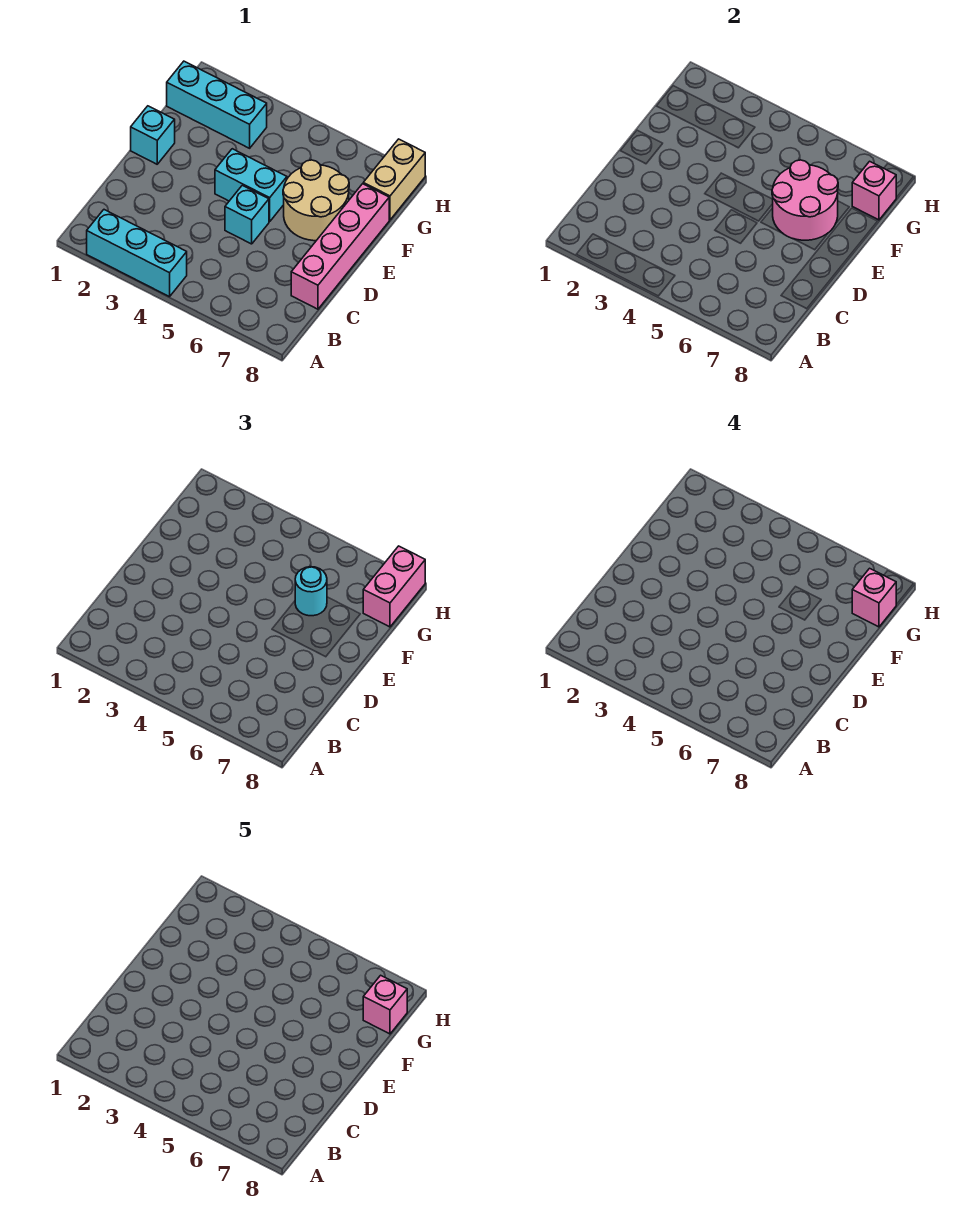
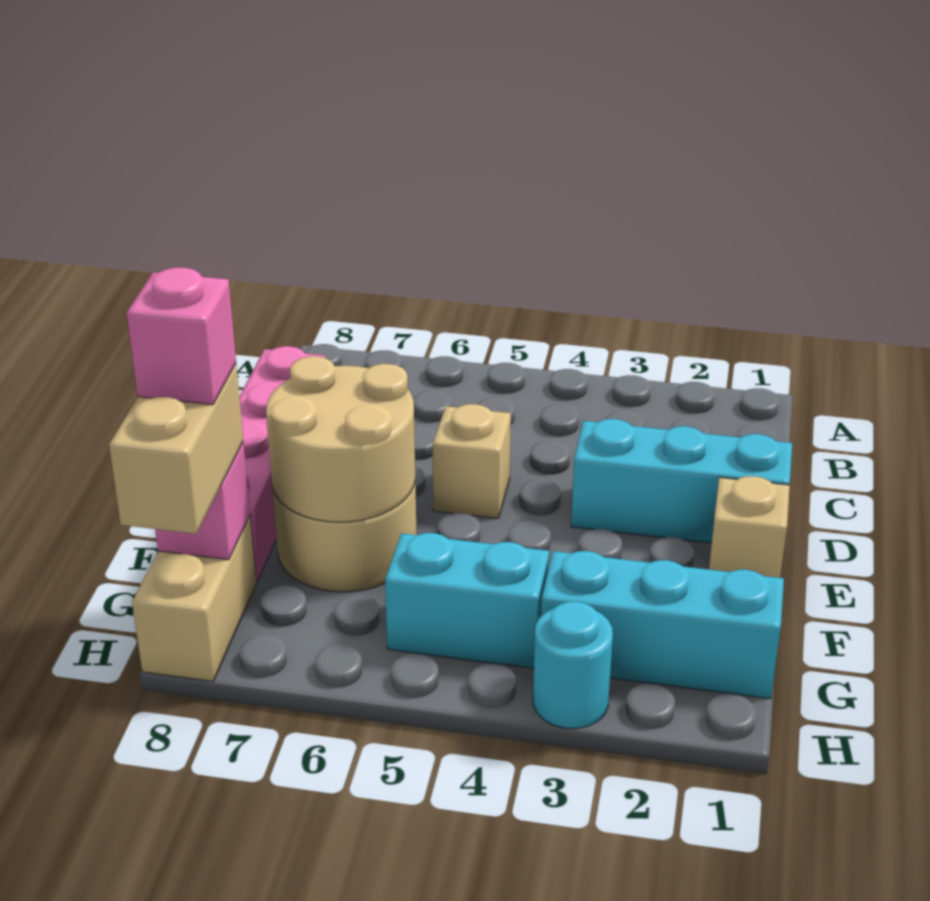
cyan 1x3 brick [87,210,187,297] -> cyan 1x3 brick moved to [571,419,792,543]
cyan 1x1 brick [225,185,269,244] -> tan 1x1 brick [433,404,511,518]
cyan 1x1 brick [131,106,175,164] -> tan 1x1 brick [709,476,790,578]
cyan 1x2 brick [215,149,287,222] -> cyan 1x2 brick moved to [385,533,549,668]
pink 2x2 round brick [772,160,838,240] -> tan 2x2 round brick [266,356,415,522]
cyan 1x1 round brick [295,567,327,616] -> cyan 1x1 round brick moved to [533,602,613,728]
pink 1x2 brick [363,546,425,627] -> tan 1x2 brick [109,364,243,534]
pink 1x1 brick [363,975,407,1034] -> none

